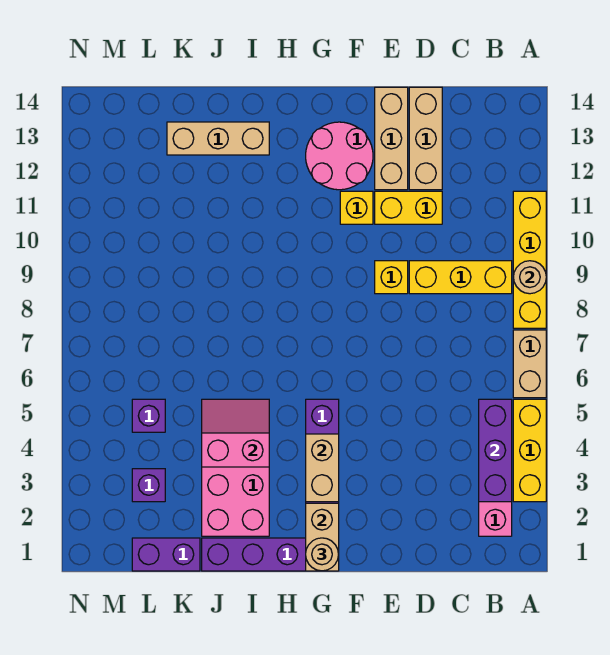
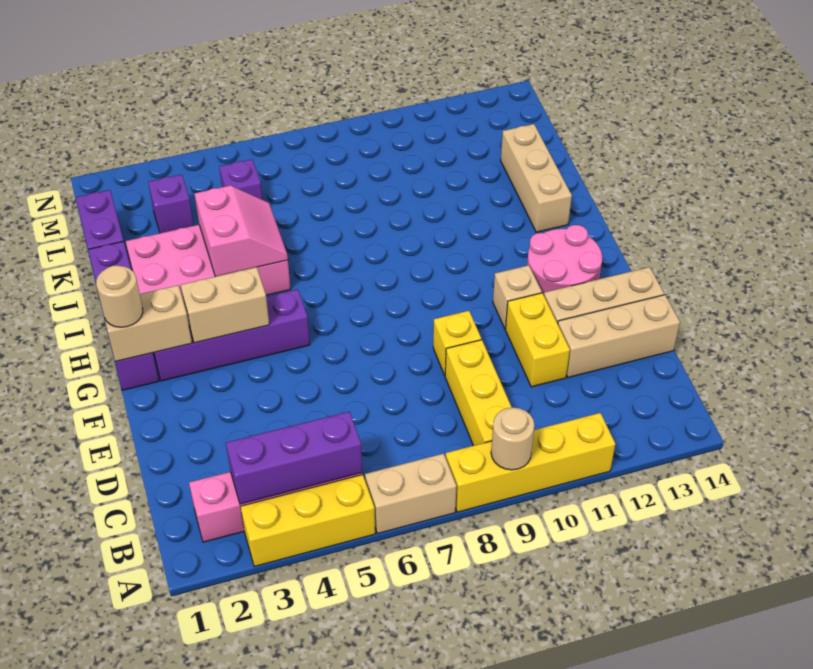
yellow 1x1 brick [340,191,373,224] -> tan 1x1 brick [493,265,542,329]

